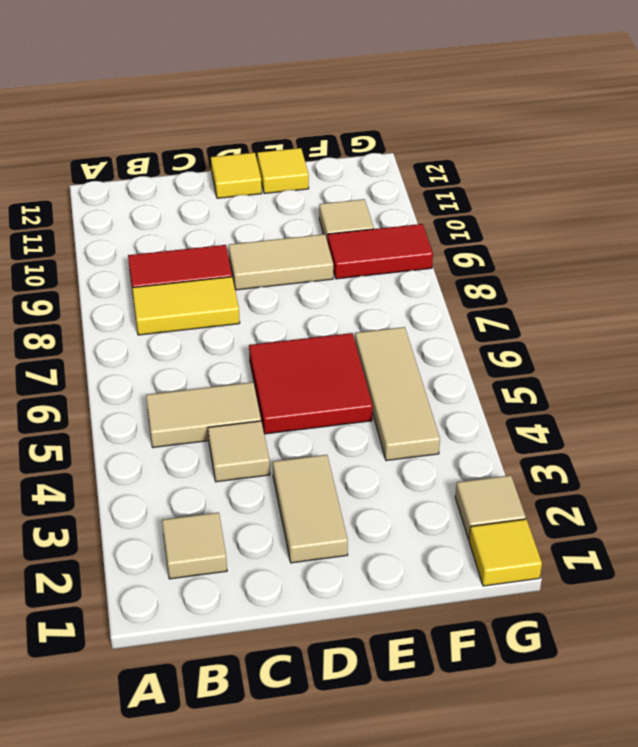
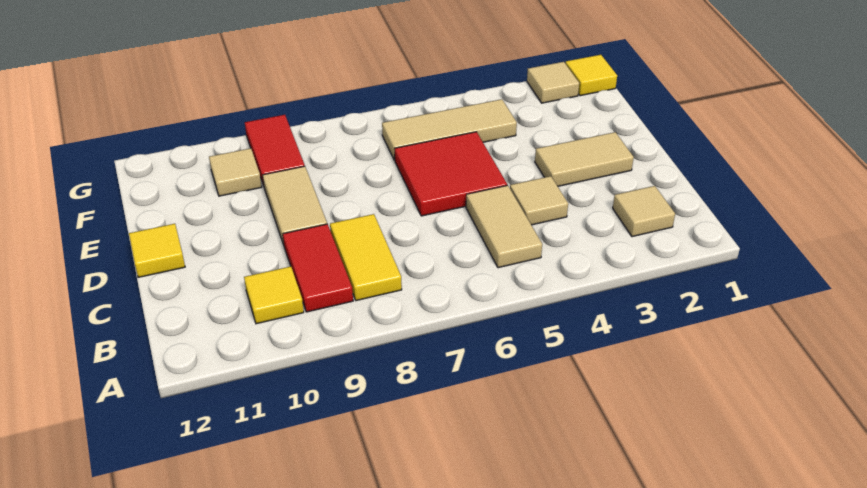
yellow 1x1 tile [257,148,309,194] -> yellow 1x1 tile moved to [244,266,304,324]

